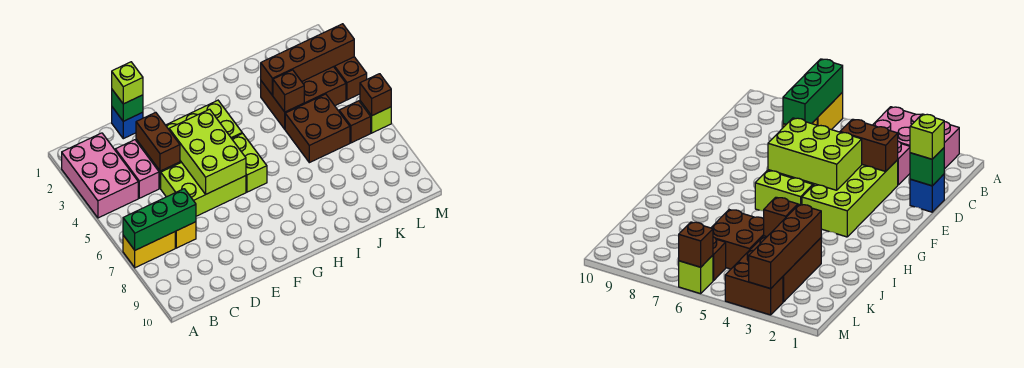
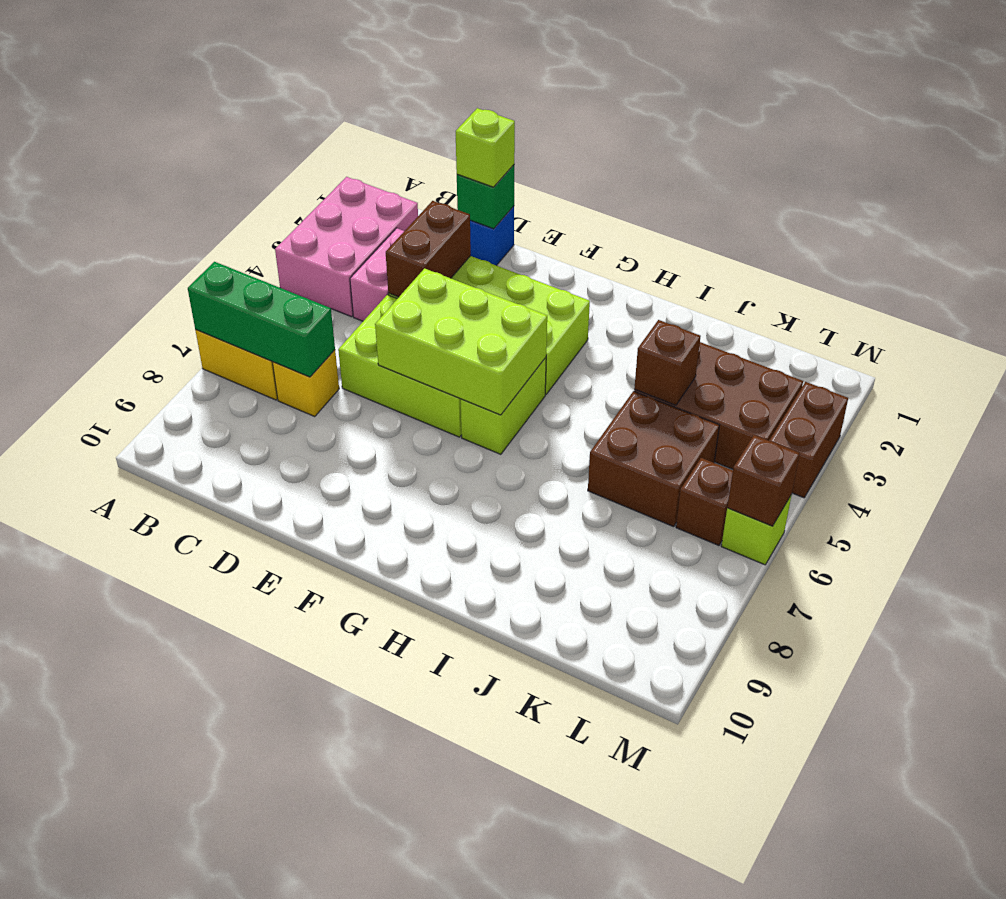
lime 2x3 brick [169,109,246,194] -> lime 2x3 brick turned to [375,269,547,415]
brown 1x4 brick [261,24,354,96] -> none

